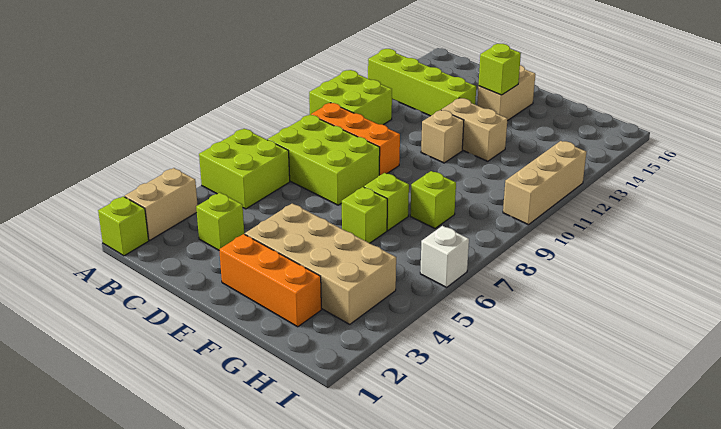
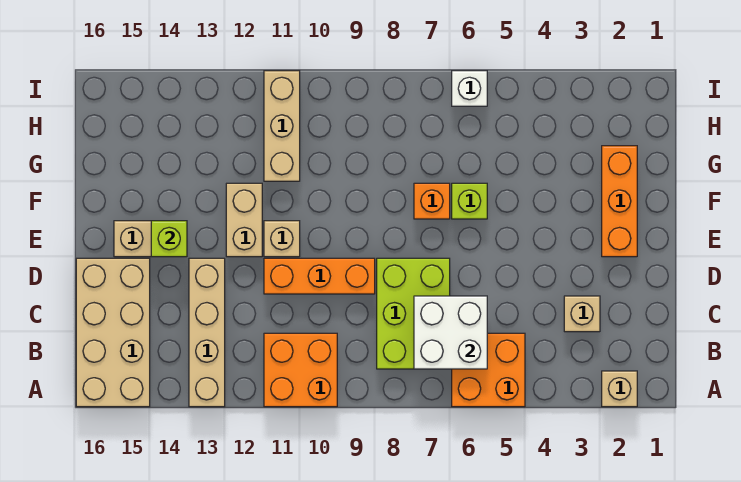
lime 1x1 brick [98,196,149,256] -> none
tan 1x2 brick [125,168,198,240] -> tan 1x1 brick [602,371,637,407]
lime 2x2 brick [199,129,290,209] -> orange 2x2 brick [452,333,525,407]
lime 2x2 brick [309,70,392,125] -> orange 2x2 brick [264,333,337,407]
lime 1x4 brick [368,49,476,116] -> tan 1x4 brick [189,258,225,407]
none -> white 2x2 brick [414,296,487,369]
orange 1x3 brick [311,103,400,175] -> orange 1x3 brick turned to [264,258,375,294]
lime 1x1 brick [196,193,244,250] -> tan 1x1 brick [564,296,600,332]
tan 2x4 brick [245,203,396,324] -> tan 2x4 brick moved to [76,258,150,407]
lime 1x1 brick [364,173,409,230] -> orange 1x1 brick [414,183,450,219]
lime 1x1 brick [410,171,456,228] -> none
tan 1x3 brick [503,141,586,225] -> tan 1x3 brick turned to [264,71,300,181]

